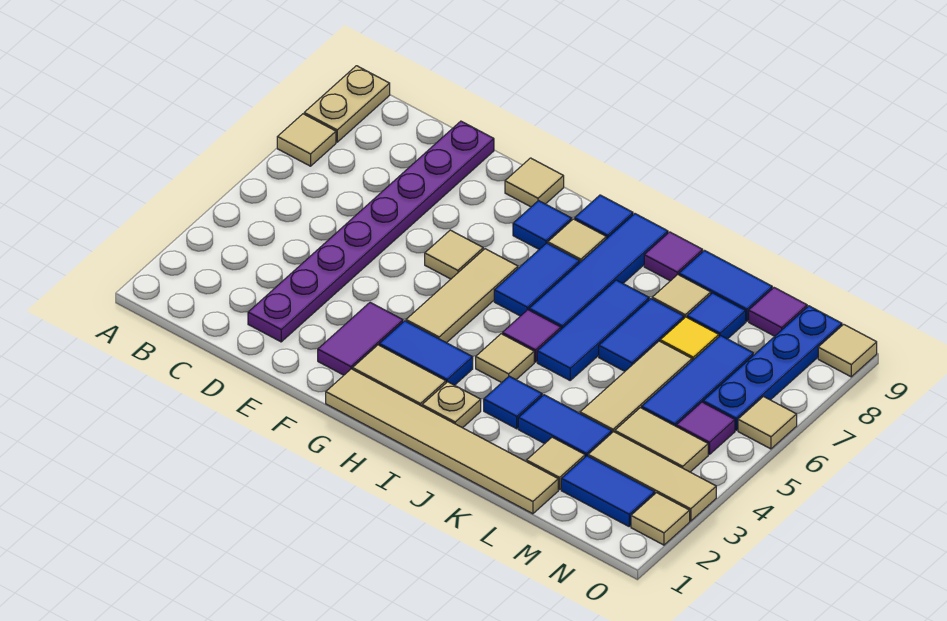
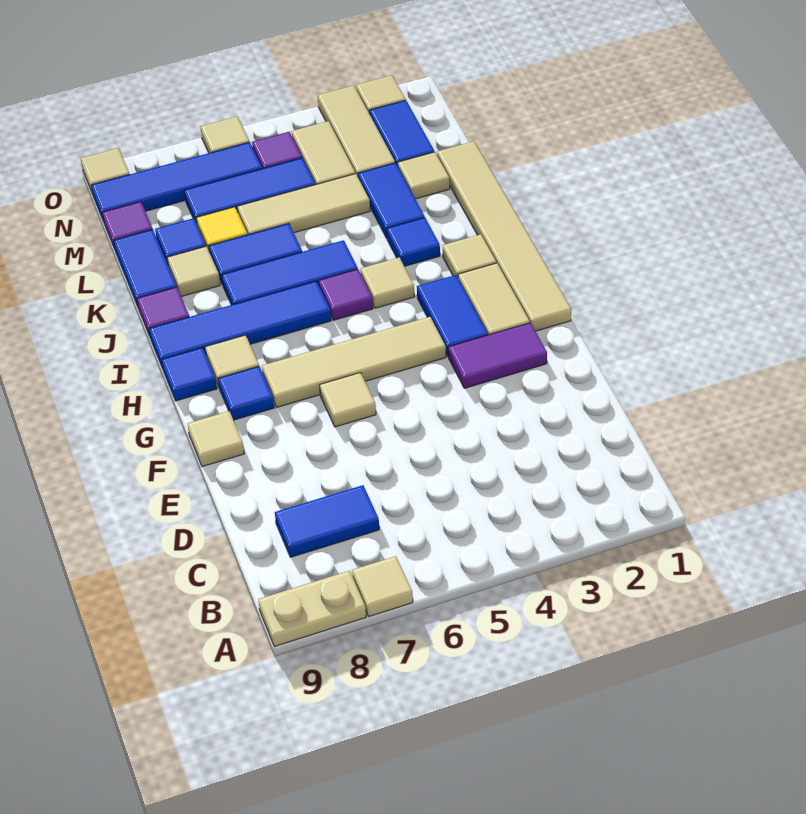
purple 1x8 plate [248,121,494,342] -> none
tan 1x3 tile [406,249,518,343] -> tan 1x4 tile [262,317,446,407]
blue 1x2 tile [494,243,580,316] -> blue 1x2 tile moved to [275,485,379,557]
tan 1x1 plate [422,382,481,428] -> tan 1x1 tile [442,234,496,277]
blue 1x4 plate [703,306,842,430] -> blue 1x4 tile [91,142,262,222]

